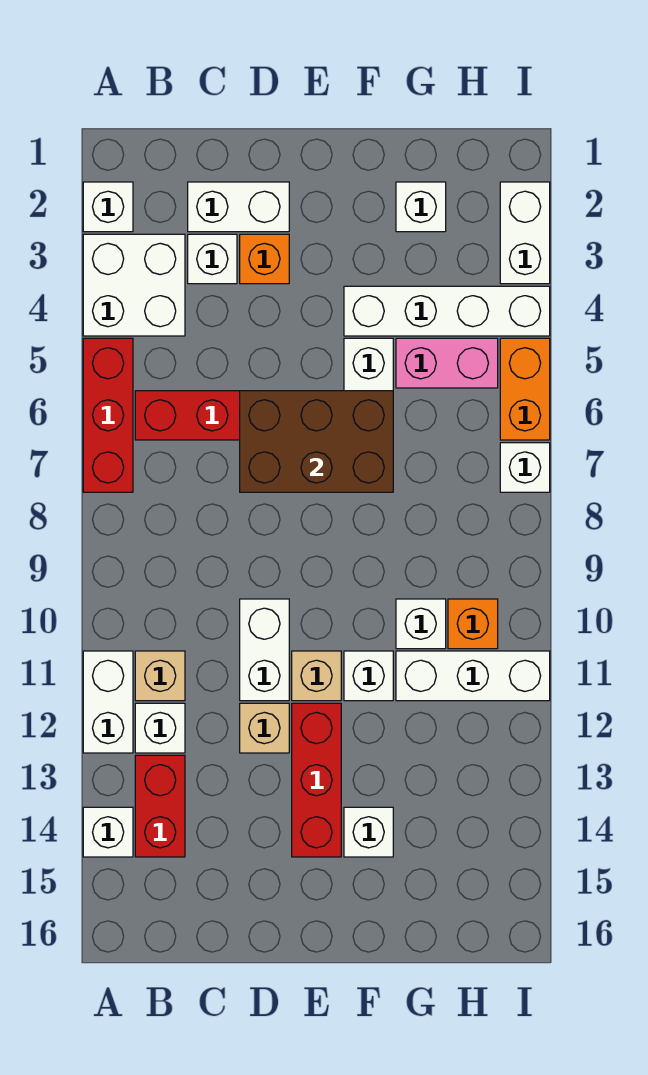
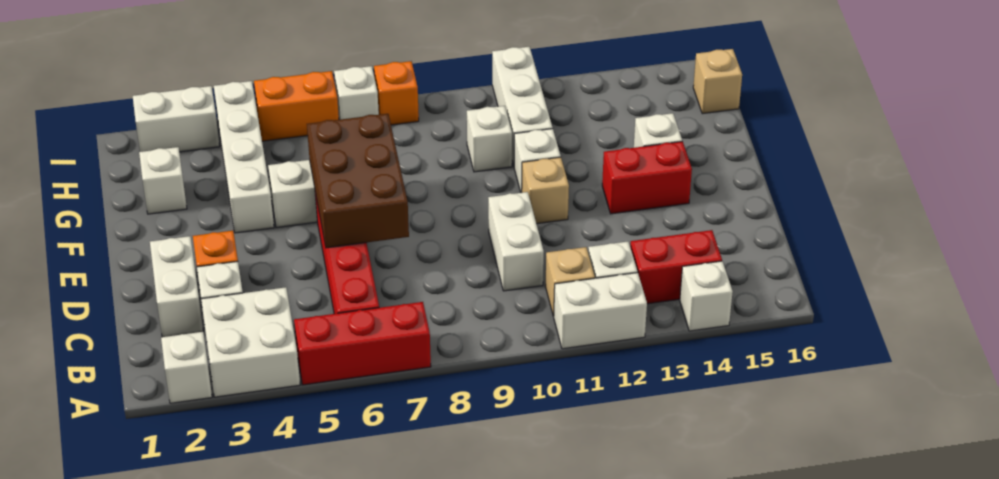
white 1x2 brick [240,599,289,701] -> white 1x2 brick turned to [488,192,544,291]
tan 1x1 brick [240,703,289,753] -> tan 1x1 brick moved to [693,49,742,114]
red 1x3 brick [292,703,341,857] -> red 1x2 brick [602,141,692,214]
pink 1x2 brick [396,338,498,388] -> none
orange 1x1 brick [448,599,498,649] -> orange 1x1 brick moved to [374,61,419,125]

